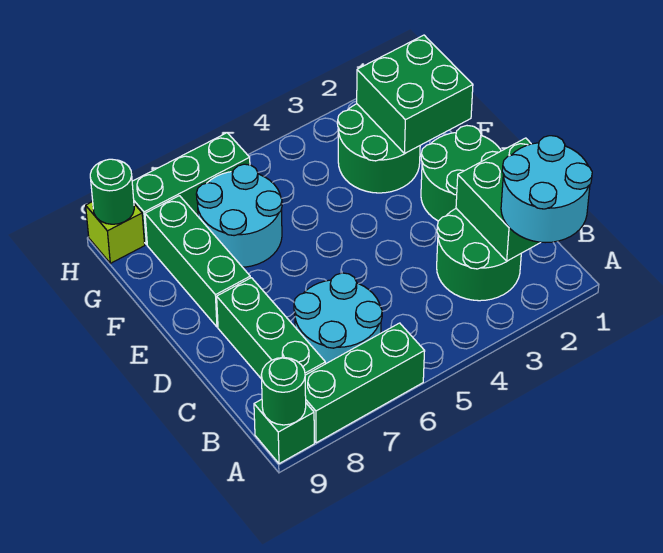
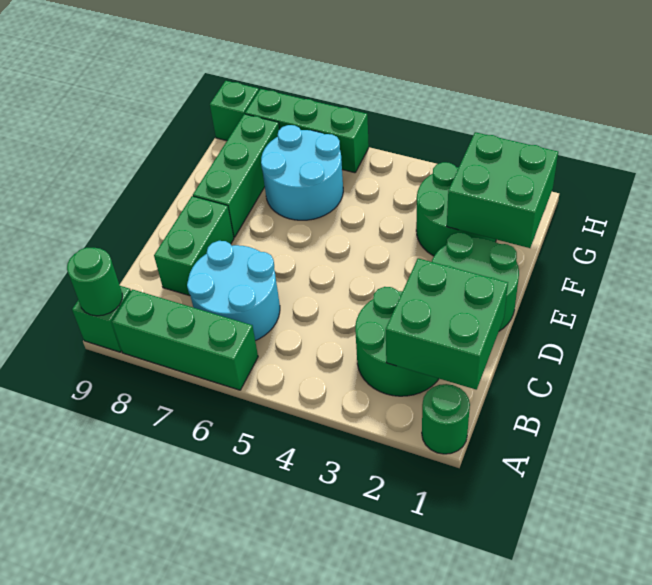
cyan 2x2 round brick [501,136,592,243] -> none
green 1x3 brick [217,278,325,379] -> green 1x2 brick [154,196,234,296]
lime 1x1 brick [86,202,145,263] -> green 1x1 brick [210,81,259,141]
green 1x1 round brick [90,159,134,224] -> green 1x1 round brick moved to [422,384,470,454]

